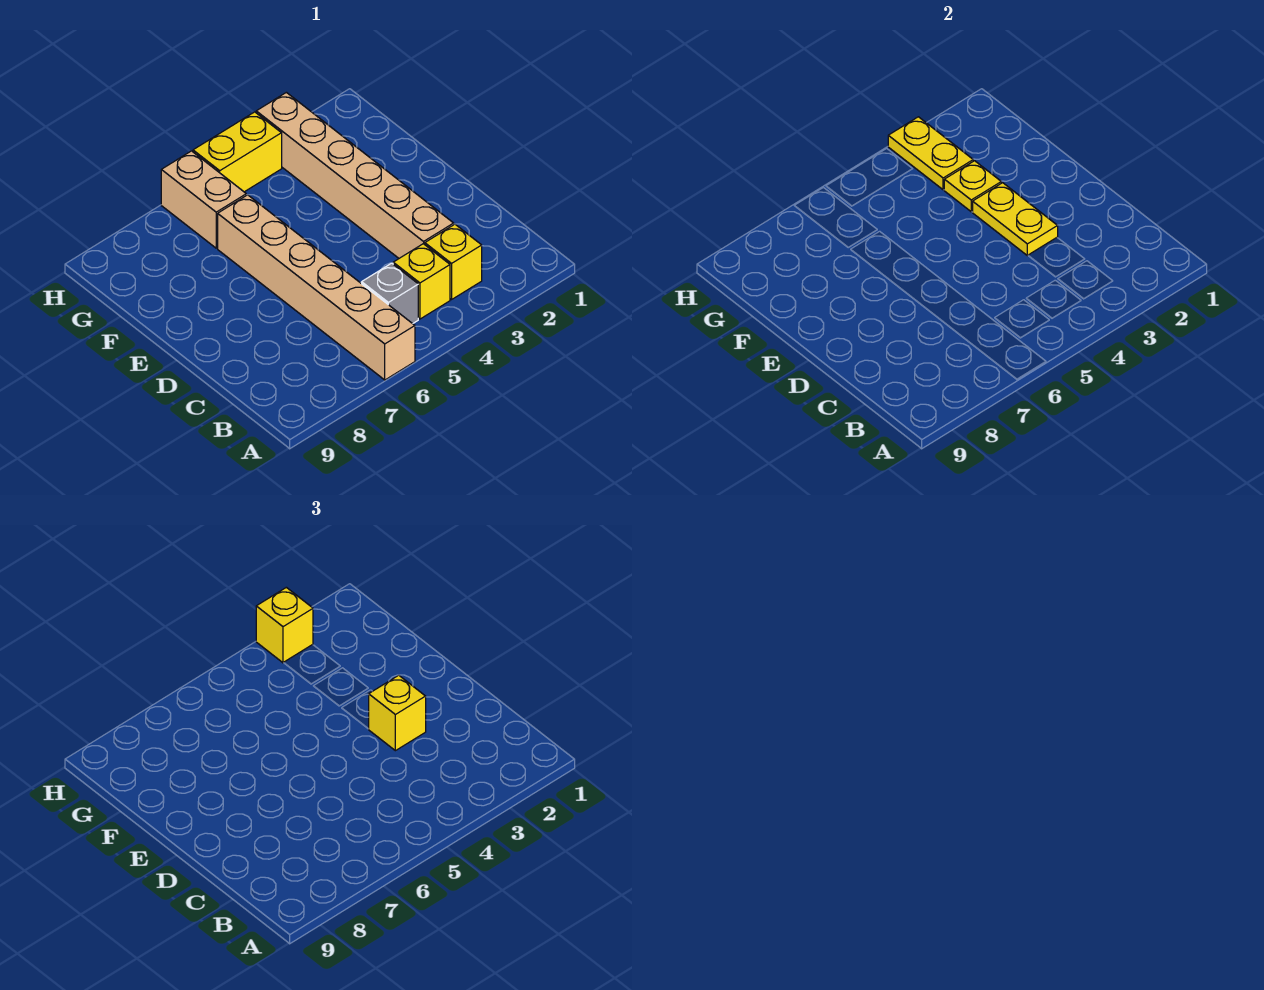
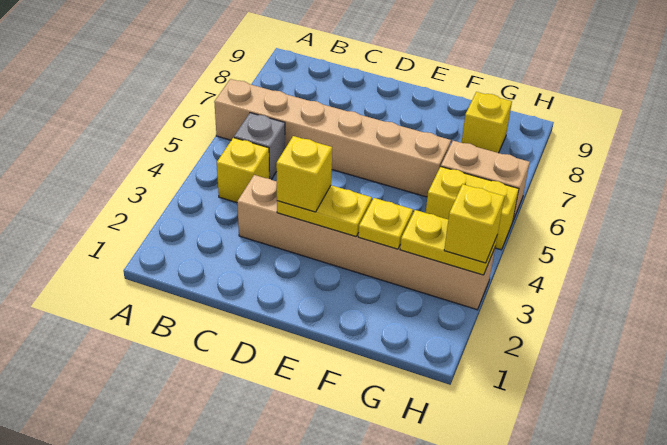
yellow 1x1 brick [425,224,482,299] -> yellow 1x1 brick moved to [461,92,512,153]
yellow 1x2 brick [193,112,282,192] -> yellow 1x2 brick turned to [426,167,519,250]

